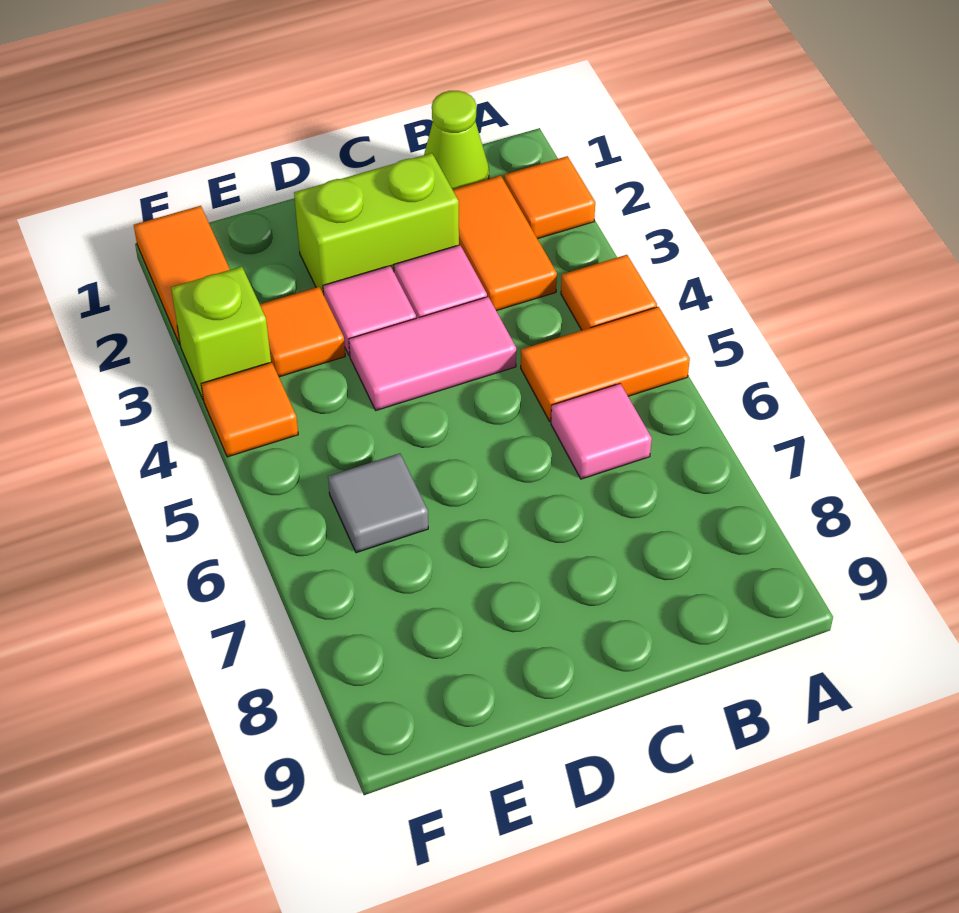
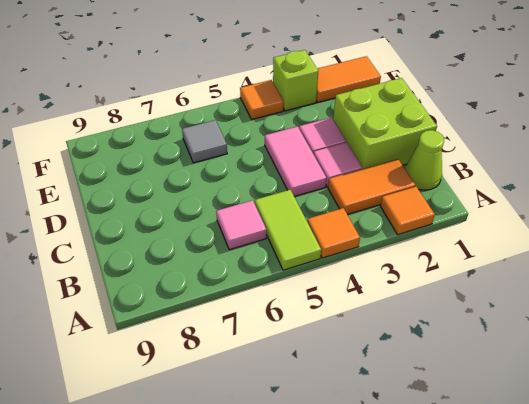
orange 1x2 tile [521,307,690,421] -> lime 1x2 tile [255,190,321,270]
lime 1x2 brick [294,153,459,295] -> lime 2x2 brick [333,78,437,169]
orange 1x1 tile [260,287,345,377] -> none

